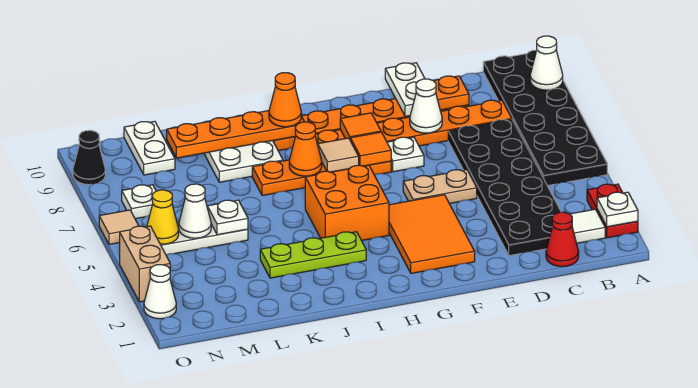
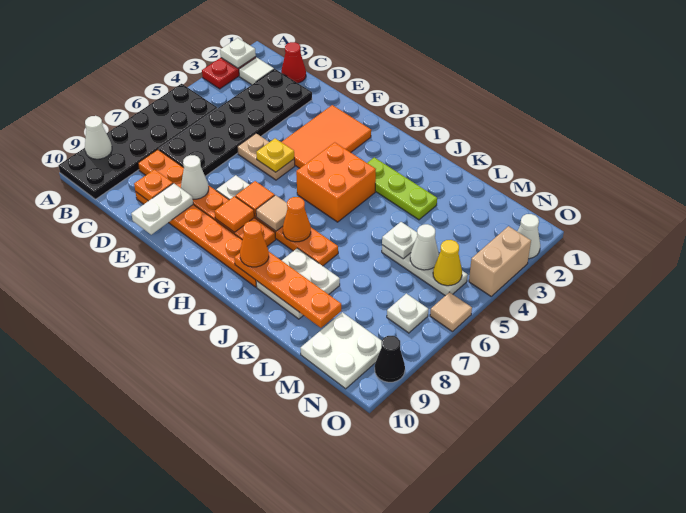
none -> yellow 1x1 plate [256,138,294,172]
white 1x2 plate [124,121,175,175] -> white 2x2 plate [300,312,382,389]

